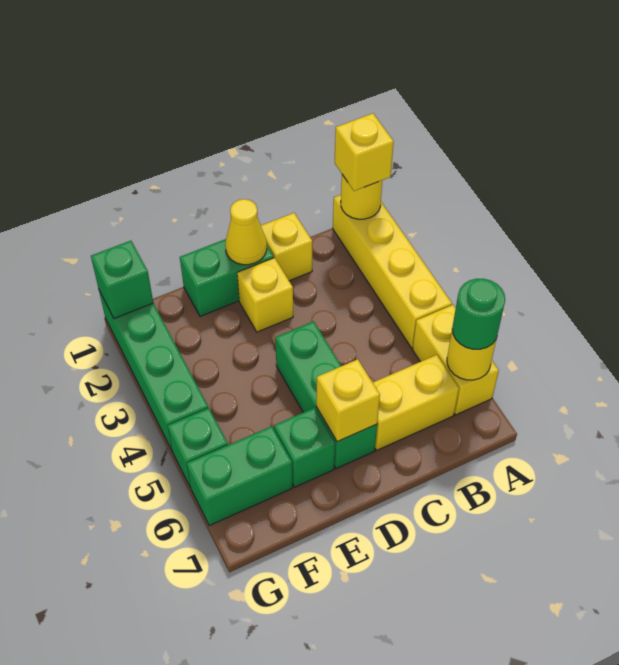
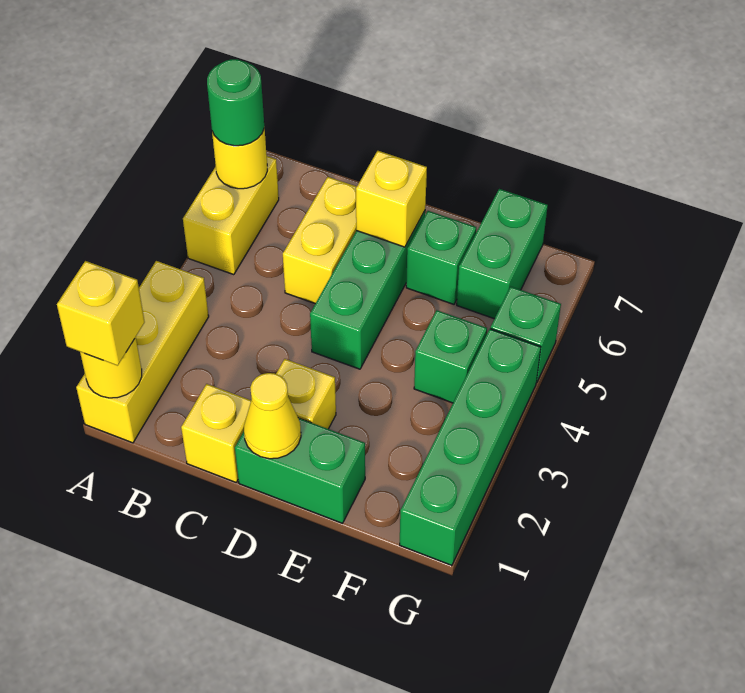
yellow 1x4 brick [333,195,452,348] -> yellow 1x3 brick [76,261,209,443]
yellow 1x2 brick [373,355,459,450] -> yellow 1x2 brick turned to [283,177,357,304]
green 1x2 brick [187,426,292,526] -> green 1x2 brick turned to [457,189,548,319]
green 1x1 brick [91,241,153,319] -> green 1x1 brick moved to [414,310,487,403]

